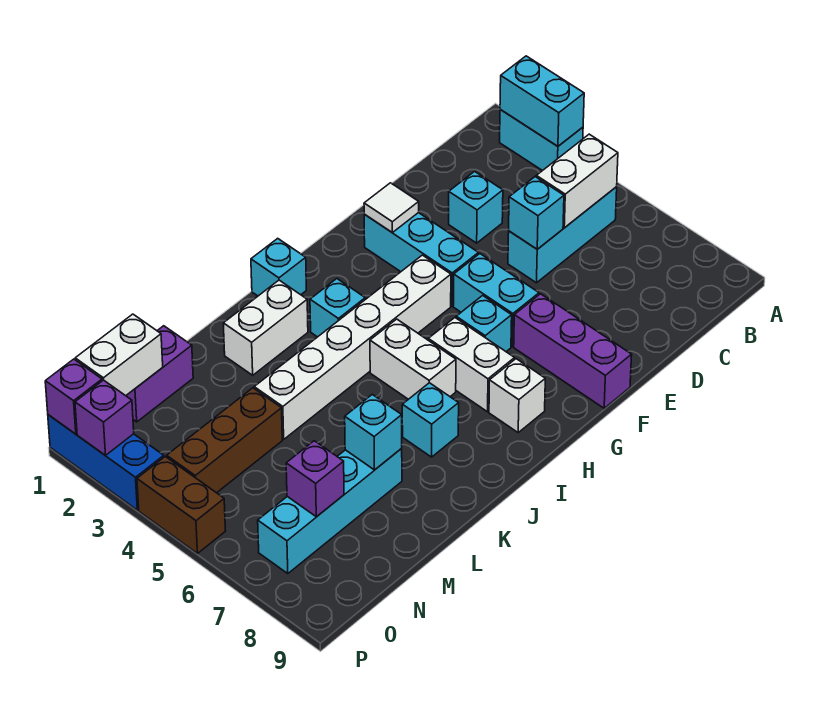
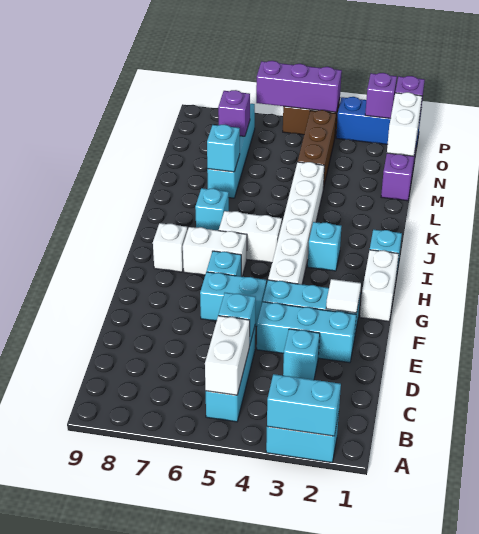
none -> cyan 1x3 brick [257,302,356,363]
purple 1x3 brick [514,294,632,408] -> purple 1x3 brick moved to [256,61,342,112]
white 1x2 brick [223,280,308,375] -> white 1x2 brick moved to [360,250,399,321]

